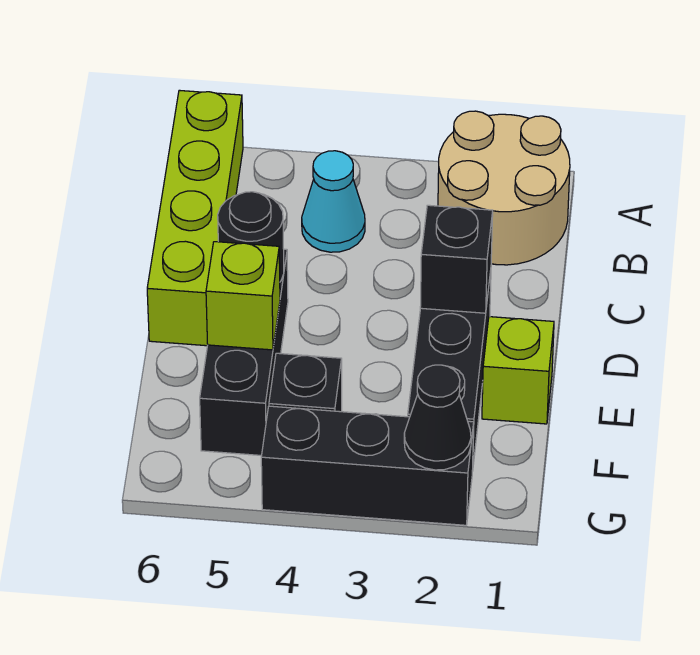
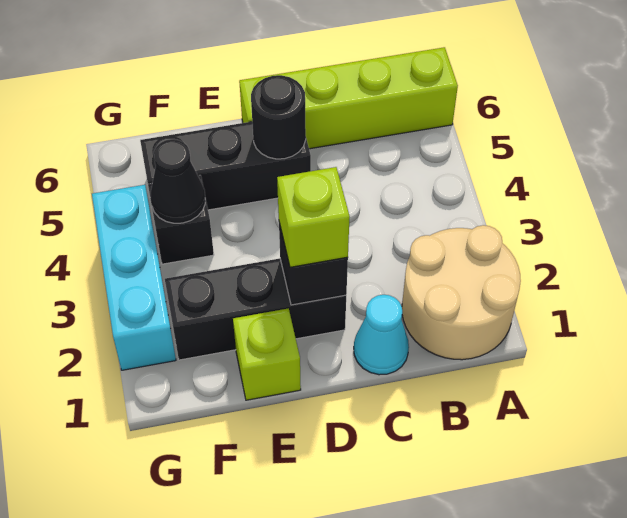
cyan 1x1 cone [302,151,365,252] -> cyan 1x1 cone moved to [354,295,409,375]
lime 1x1 brick [206,242,280,350] -> lime 1x1 brick moved to [277,167,350,267]
black 1x3 brick [261,406,474,525] -> cyan 1x3 brick [92,185,176,370]
black 1x1 cone [404,365,471,470] -> black 1x1 cone moved to [150,139,205,223]

